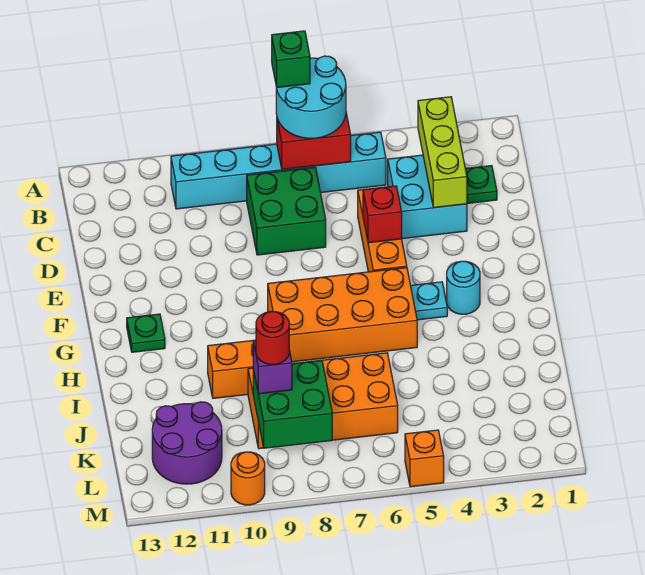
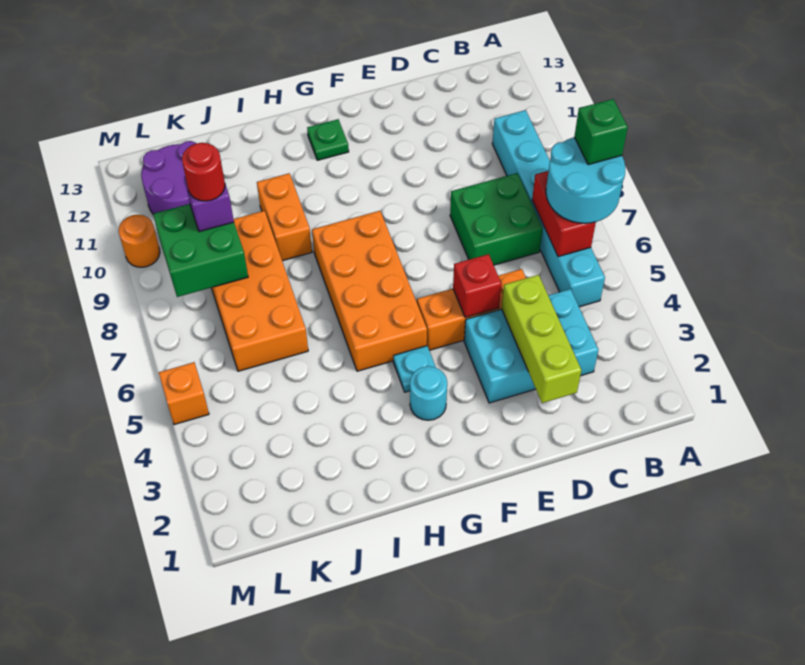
lime 1x3 brick [418,97,467,208] -> lime 1x3 brick turned to [502,275,581,403]
green 1x1 plate [465,166,497,203] -> none
cyan 2x2 brick [388,155,467,239] -> cyan 2x3 brick [464,289,598,403]

